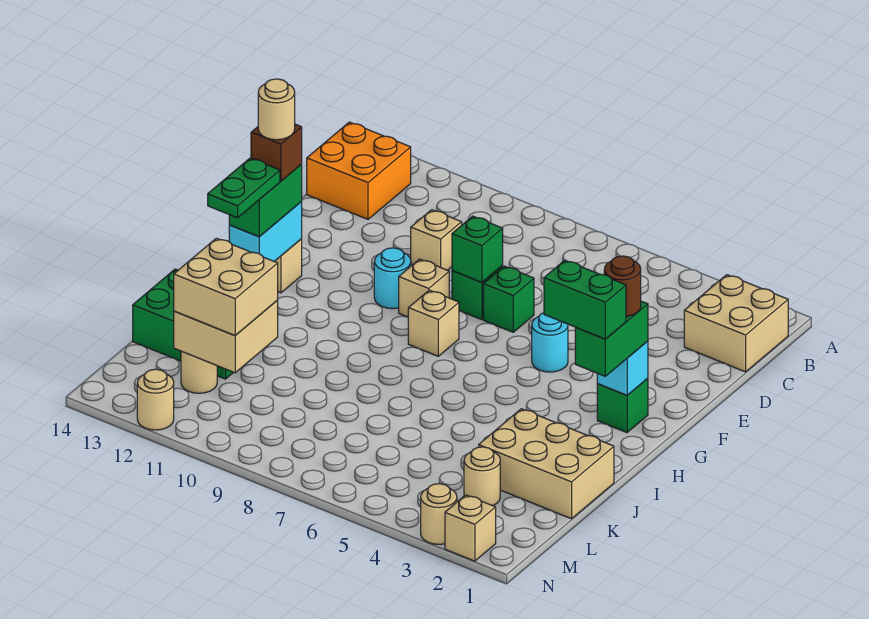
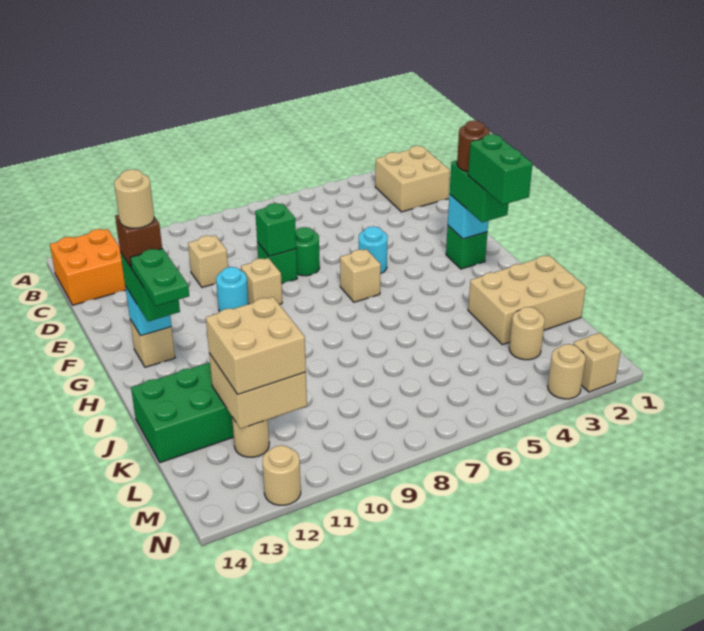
green 1x1 brick [483,266,534,332] -> green 1x1 round brick [296,227,320,276]
tan 1x1 brick [408,290,459,356] -> tan 1x1 brick moved to [340,249,381,302]
cyan 1x2 brick [229,202,302,261] -> cyan 1x1 brick [125,286,171,336]
green 1x2 brick [544,260,626,339] -> green 1x2 brick turned to [468,134,533,205]

